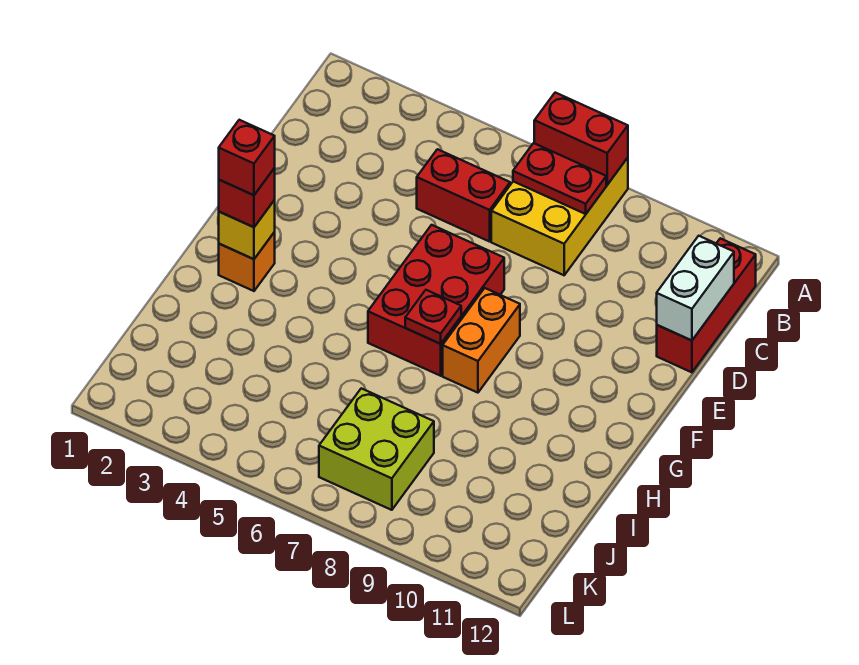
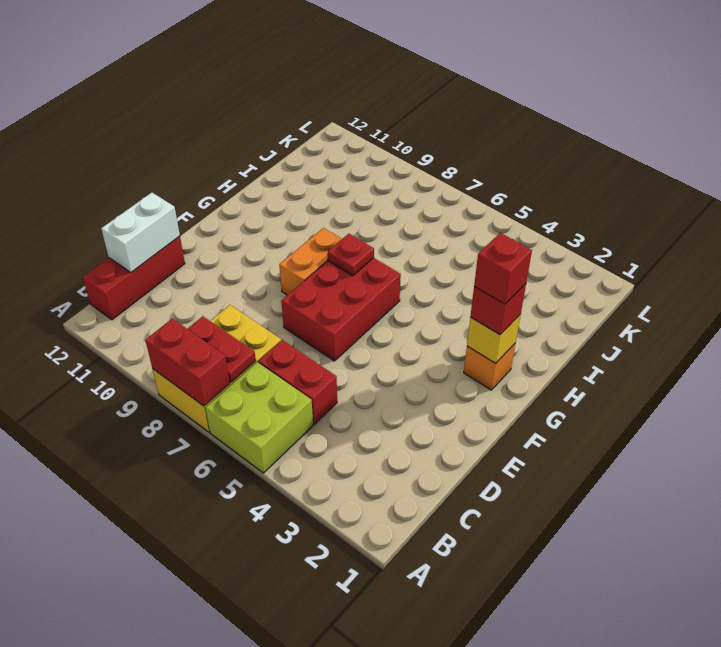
lime 2x2 brick [319,388,434,510] -> lime 2x2 brick moved to [205,362,313,473]

